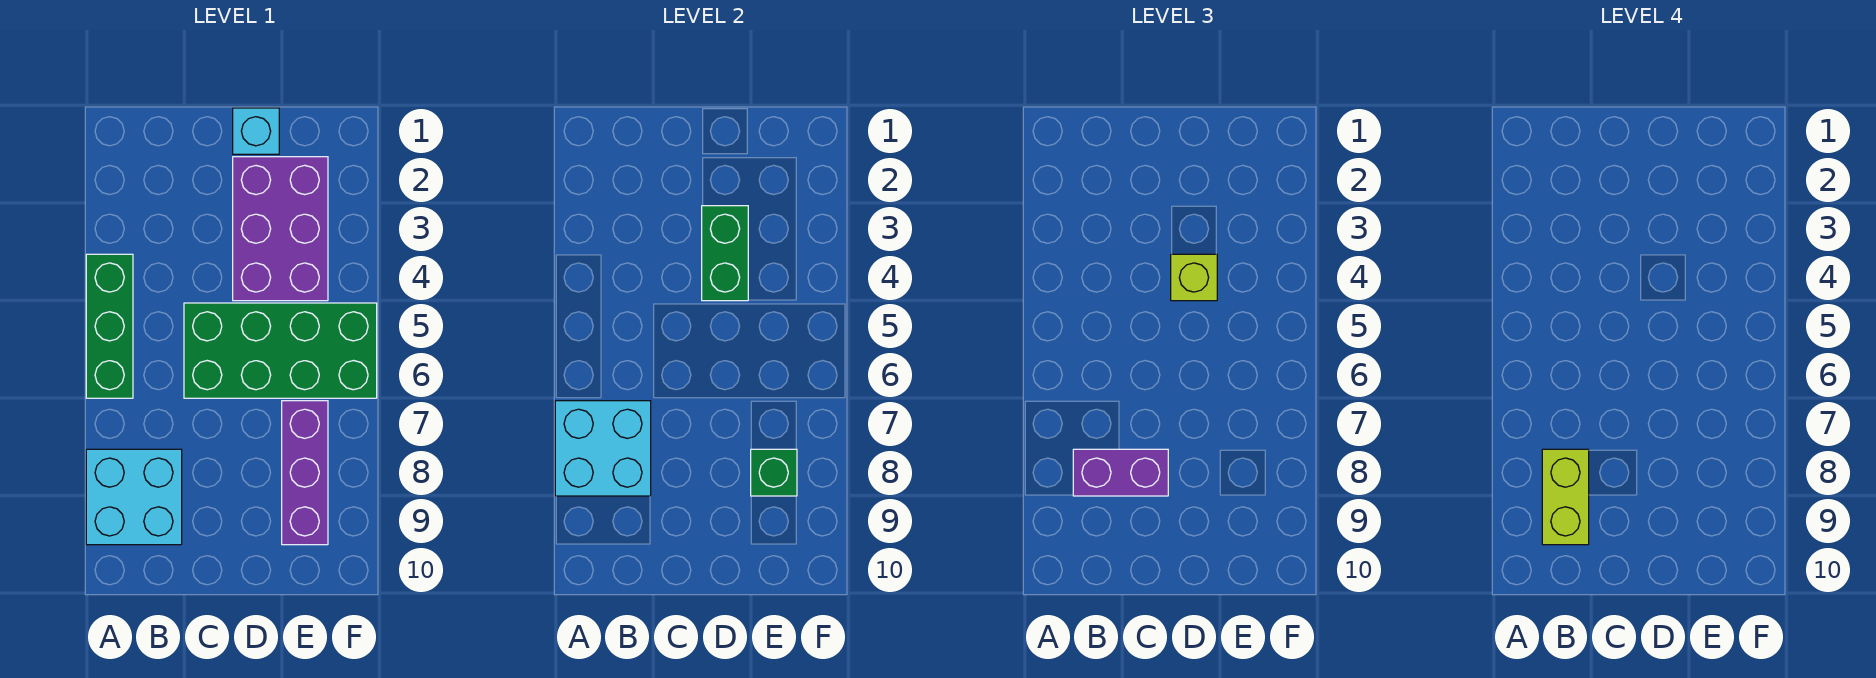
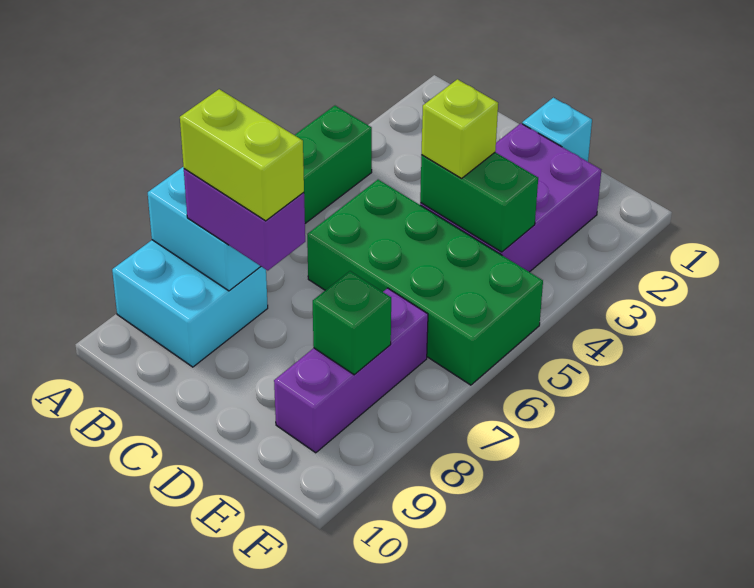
lime 1x2 brick [1542,449,1589,545] -> lime 1x2 brick turned to [180,89,304,221]
green 1x2 brick [702,206,748,301] -> green 1x2 brick turned to [420,152,538,252]

